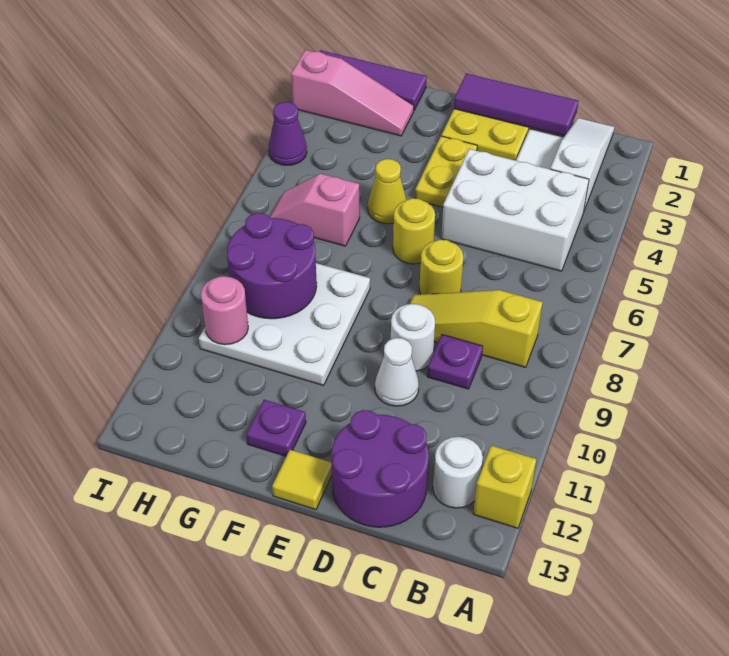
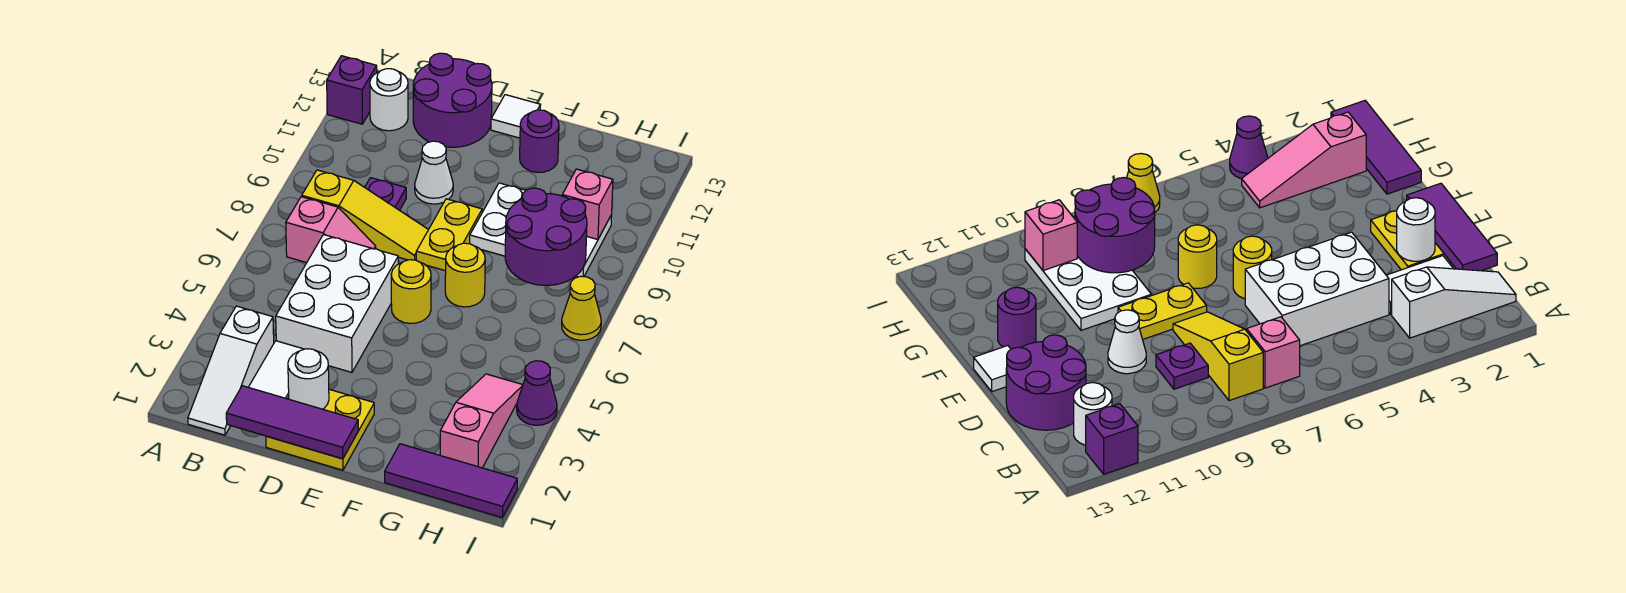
yellow 1x1 brick [473,445,536,528] -> purple 1x1 brick [327,56,377,124]
white 2x3 brick [441,149,589,271] -> white 2x3 brick turned to [276,235,398,372]
yellow 1x1 round brick [419,240,463,294] -> yellow 1x1 round brick moved to [445,243,485,307]
white 1x1 round brick [391,304,435,371] -> white 1x1 round brick moved to [288,349,329,409]
yellow 1x2 plate [415,136,477,207] -> yellow 1x2 plate moved to [416,199,482,271]
yellow 1x1 tile [272,450,332,510] -> white 1x1 tile [491,95,540,138]
yellow 1x1 cone [368,159,406,224] -> yellow 1x1 cone moved to [562,276,601,340]
white 3x3 plate [199,263,370,385] -> white 2x3 plate [470,183,612,277]
purple 1x1 plate [246,400,306,456] -> purple 1x1 round brick [520,110,559,172]
pink 1x3 slope [291,50,414,136] -> pink 1x3 slope turned to [440,374,523,468]
pink 1x2 slope [270,174,360,246] -> pink 1x2 slope moved to [286,197,376,263]
pink 1x1 round brick [201,276,248,345] -> pink 1x1 brick [562,169,613,240]

